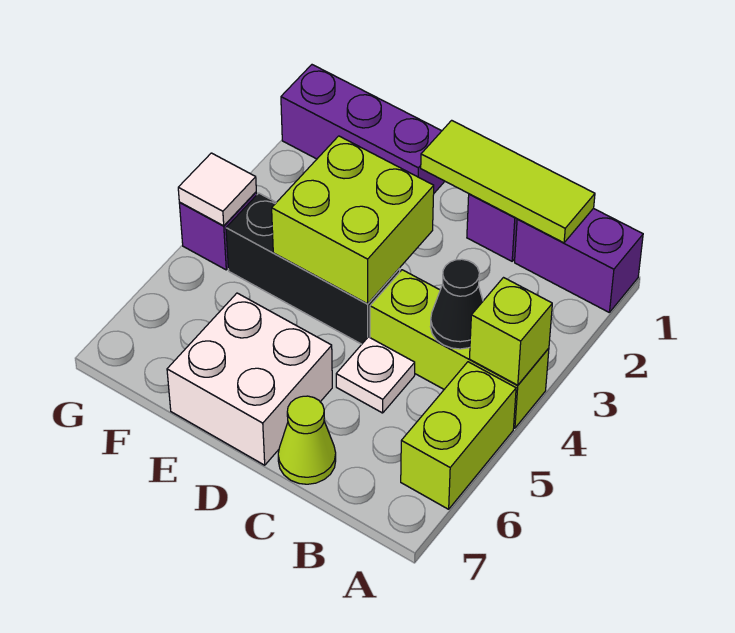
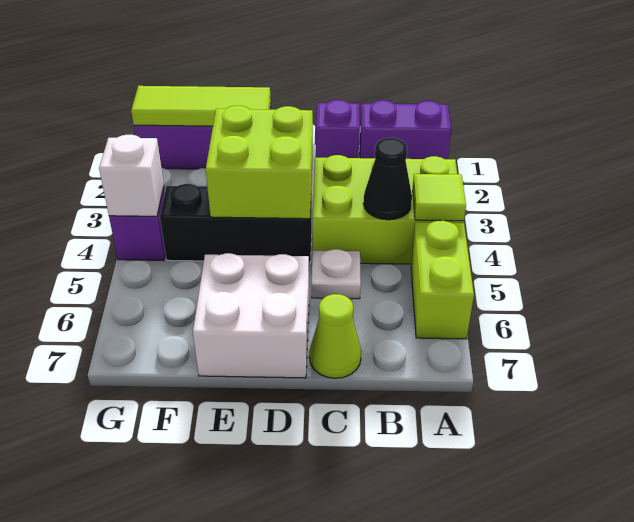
lime 1x3 brick [370,270,549,428] -> lime 2x3 brick [313,155,464,264]
lime 1x1 brick [469,278,552,385] -> lime 1x1 tile [413,174,466,221]
lime 1x3 tile [421,120,595,243] -> lime 1x3 tile moved to [131,86,271,126]
white 1x1 tile [178,153,256,226] -> white 1x1 brick [99,135,164,216]

